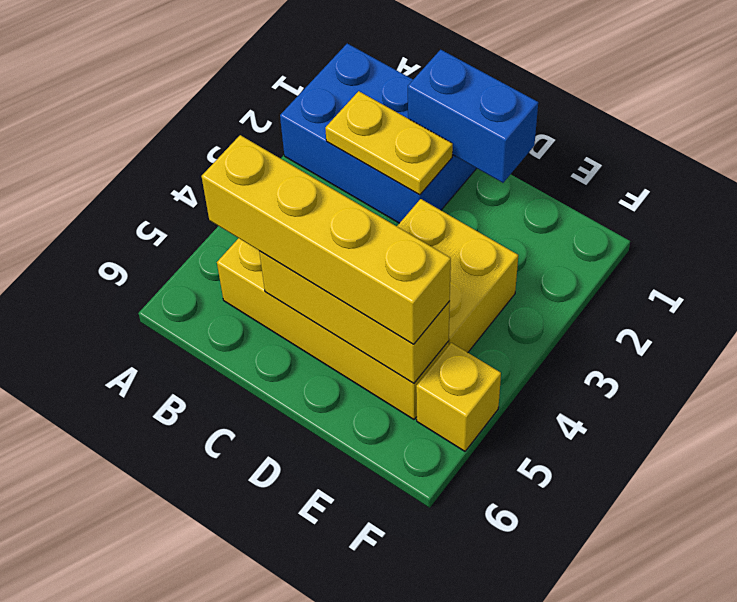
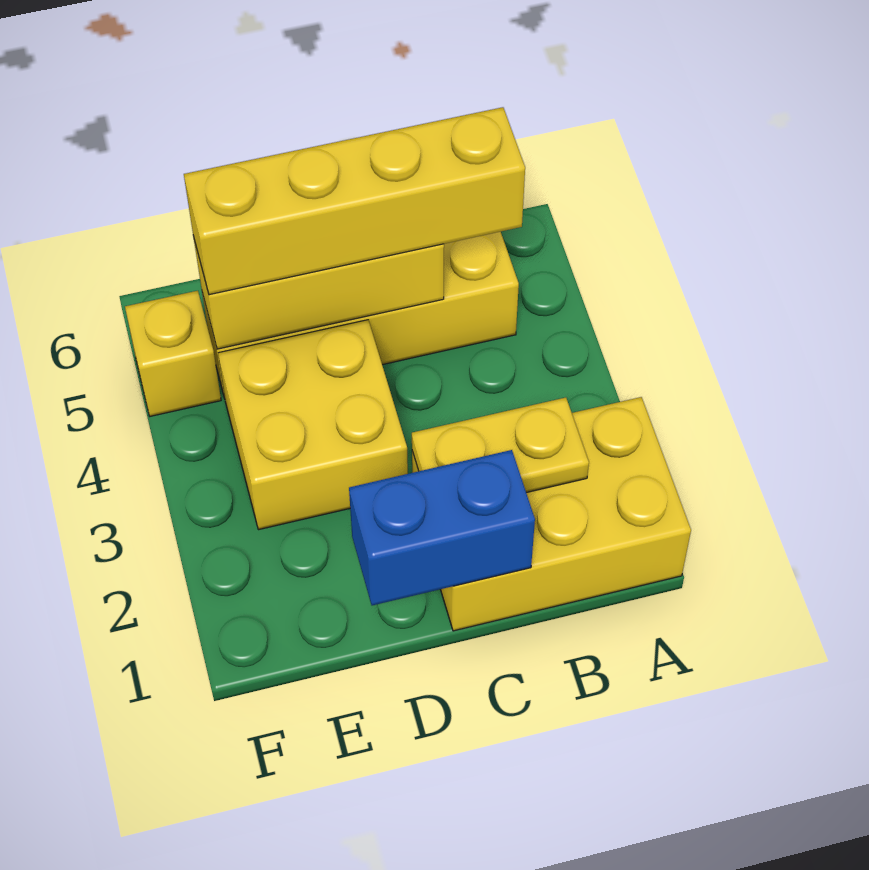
blue 2x3 brick [280,44,477,223] -> yellow 2x3 brick [412,397,691,631]

